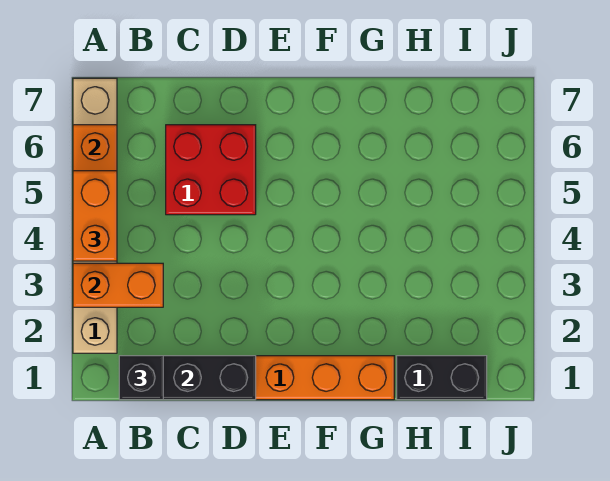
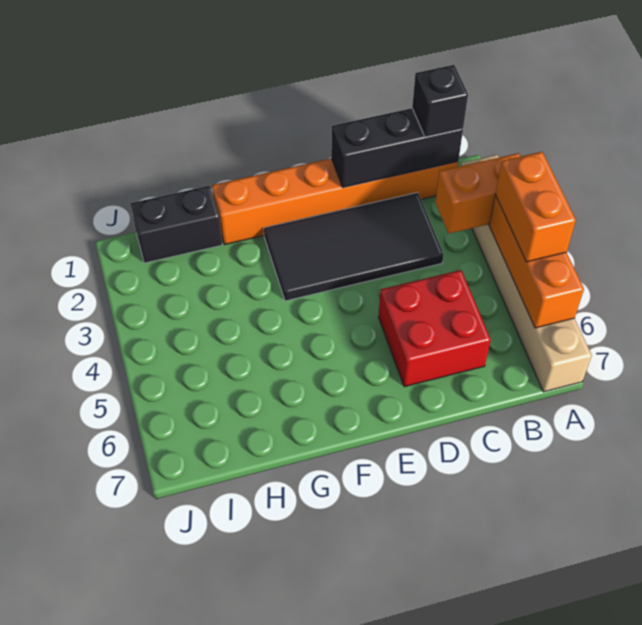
none -> black 2x4 tile [264,193,444,301]

